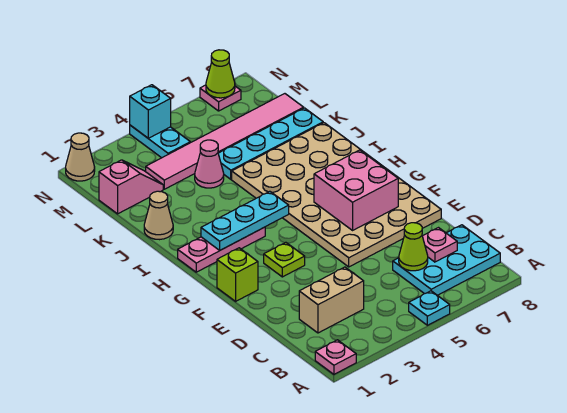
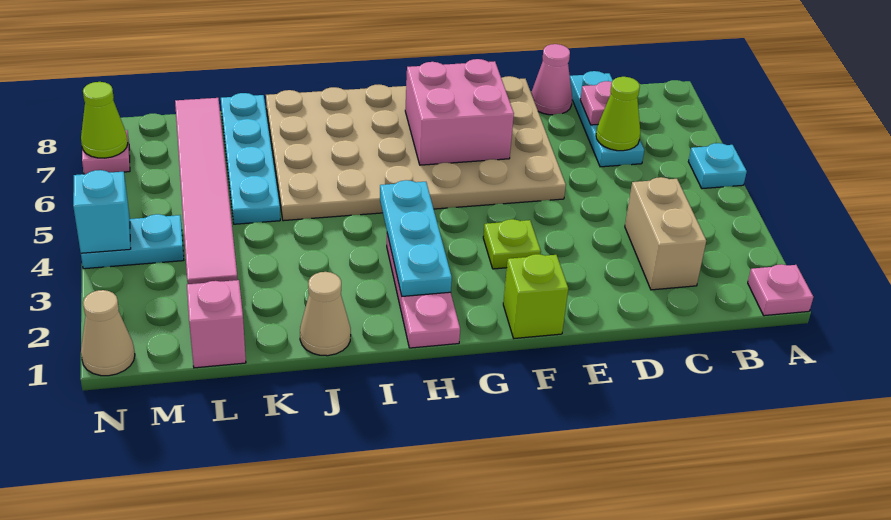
cyan 2x3 plate [393,225,500,295] -> cyan 1x3 plate [570,71,644,167]
pink 1x1 cone [195,140,224,188] -> pink 1x1 cone moved to [531,44,572,115]

